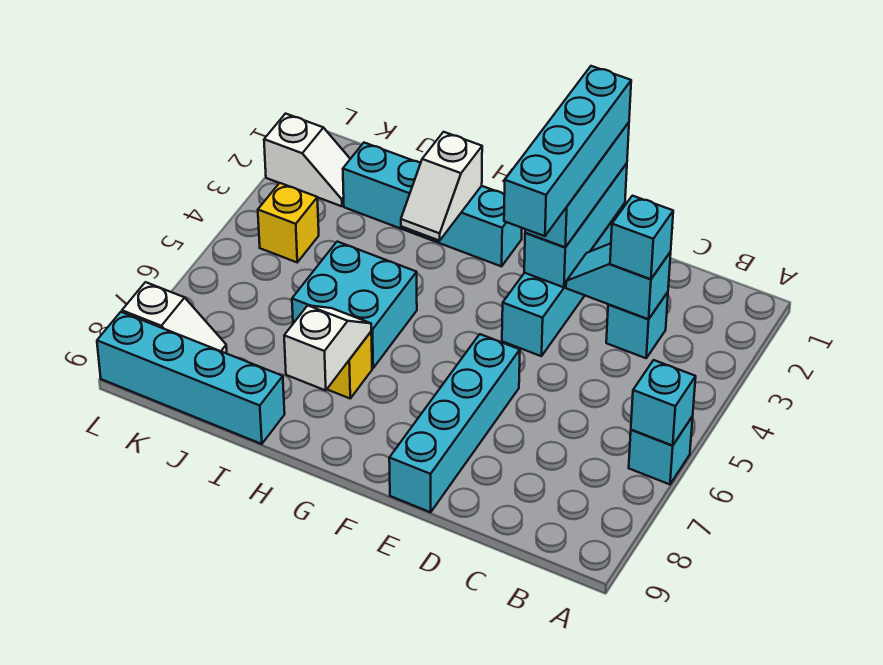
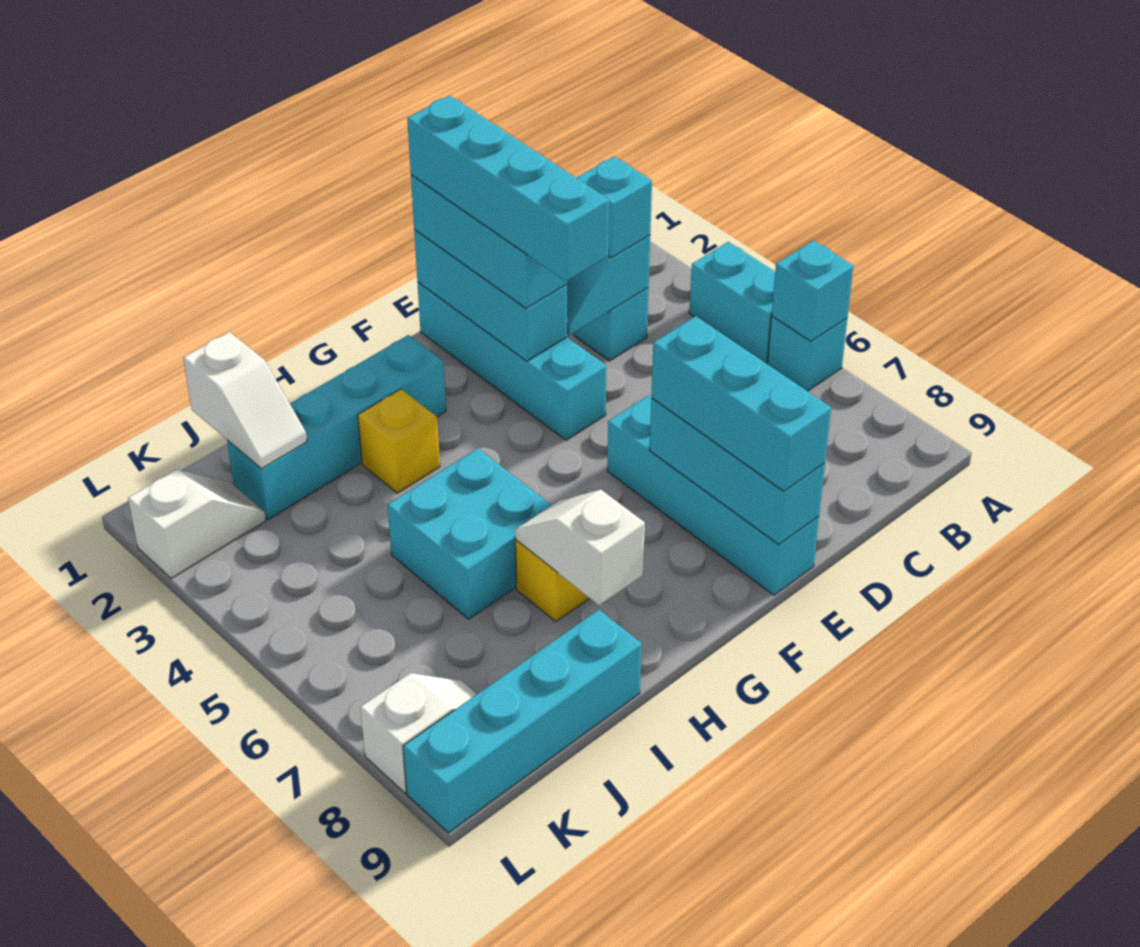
none -> cyan 1x2 brick [689,242,775,364]
none -> cyan 1x3 brick [650,398,825,545]
none -> cyan 1x3 brick [651,316,831,491]
white 1x2 slope [401,132,482,241] -> white 1x2 slope moved to [183,332,307,469]
yellow 1x1 brick [258,183,319,262] -> yellow 1x1 brick moved to [358,389,440,493]

